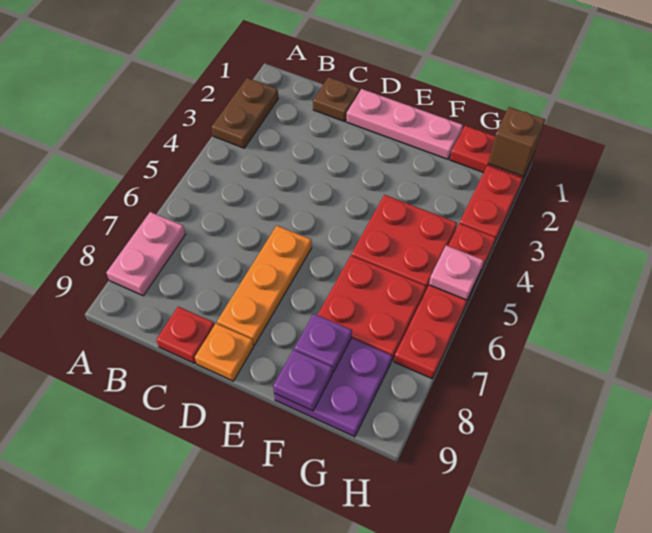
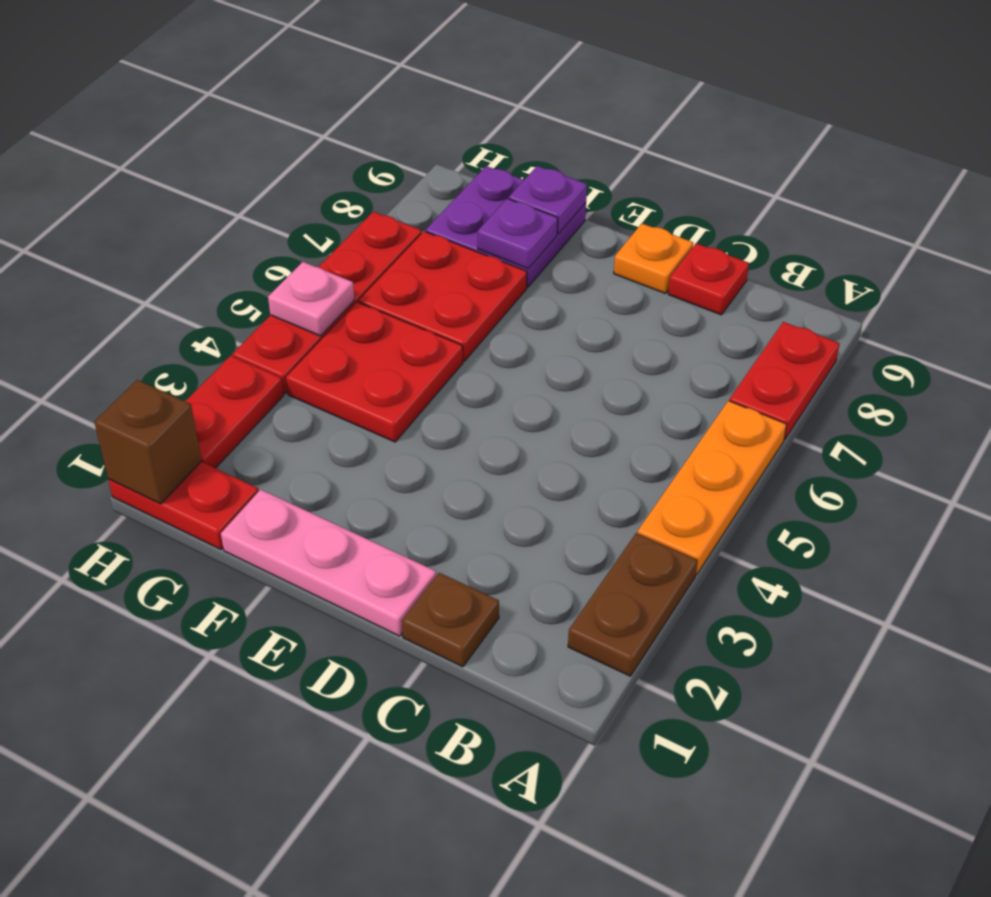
pink 1x2 plate [106,212,185,296] -> red 1x2 plate [729,322,840,440]
orange 1x3 plate [217,226,312,345] -> orange 1x3 plate moved to [638,401,787,575]

